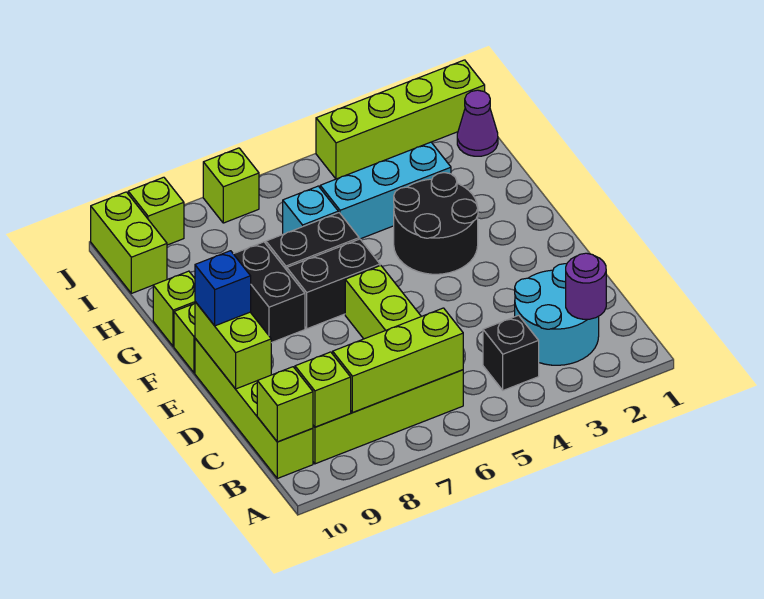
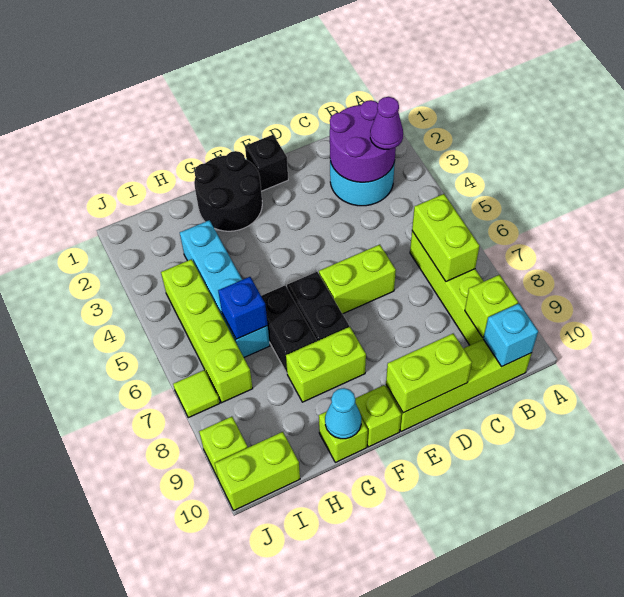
purple 1x1 round brick [566,253,606,319] -> purple 2x2 round brick [330,100,396,182]
black 1x1 brick [483,315,539,390] -> black 1x1 brick moved to [245,135,288,191]
lime 1x3 brick [333,308,463,413] -> lime 1x2 brick [412,194,480,281]
lime 1x1 brick [257,367,313,442] -> cyan 1x1 brick [483,303,538,367]
blue 1x1 brick [195,251,251,326] -> blue 1x1 brick moved to [218,277,268,339]
black 2x2 round brick [394,173,478,274] -> black 2x2 round brick moved to [194,151,262,231]
black 1x2 brick [234,242,305,343] -> lime 1x2 brick [286,327,366,402]
none -> cyan 1x1 cone [325,388,361,439]
purple 1x1 cone [457,90,498,156] -> purple 1x1 cone moved to [370,97,403,149]
lime 1x4 brick [316,60,485,179] -> lime 1x4 brick moved to [161,259,253,403]
lime 1x1 brick [203,148,259,223] -> lime 1x1 tile [173,370,220,418]

